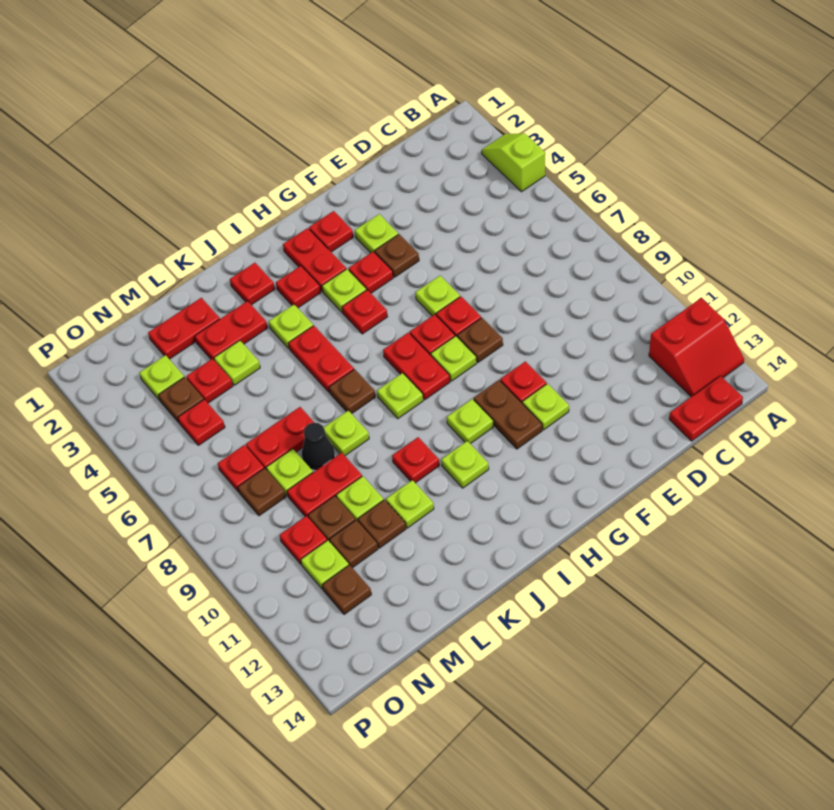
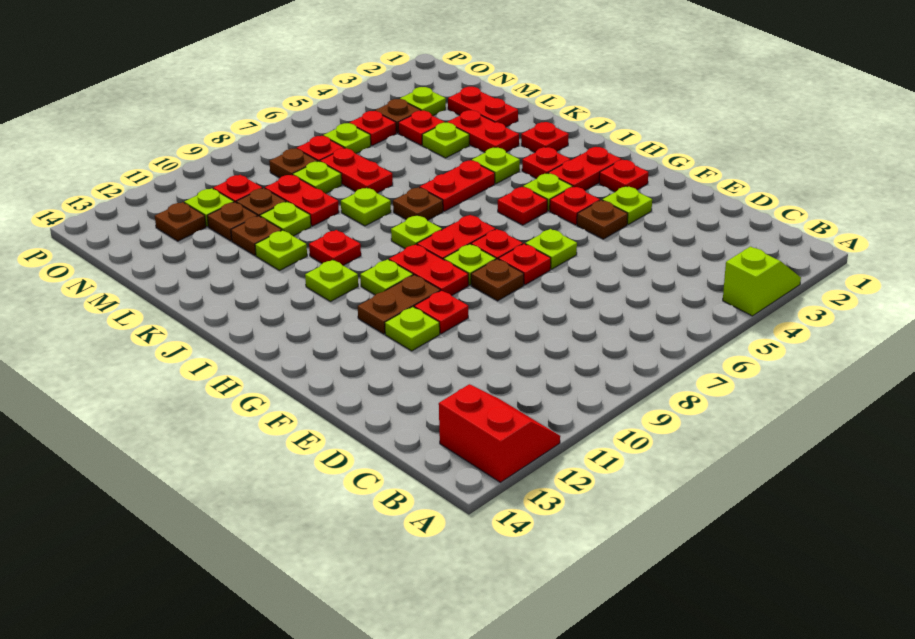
red 2x2 slope [649,298,744,397] -> red 2x2 slope turned to [439,384,560,482]
red 1x2 plate [669,376,743,441] -> red 1x2 plate moved to [389,244,469,296]
black 1x1 cone [302,423,335,470] -> none
none -> lime 1x1 plate [323,123,371,154]

